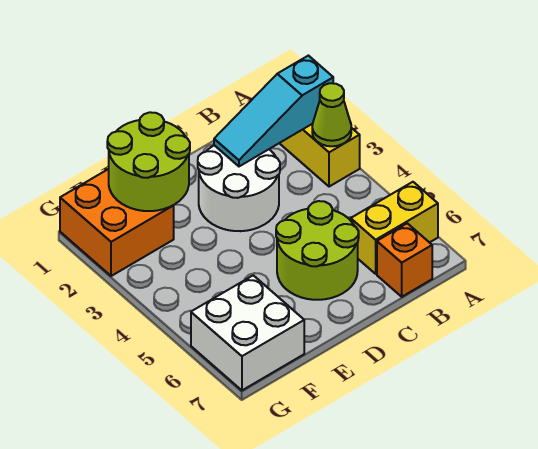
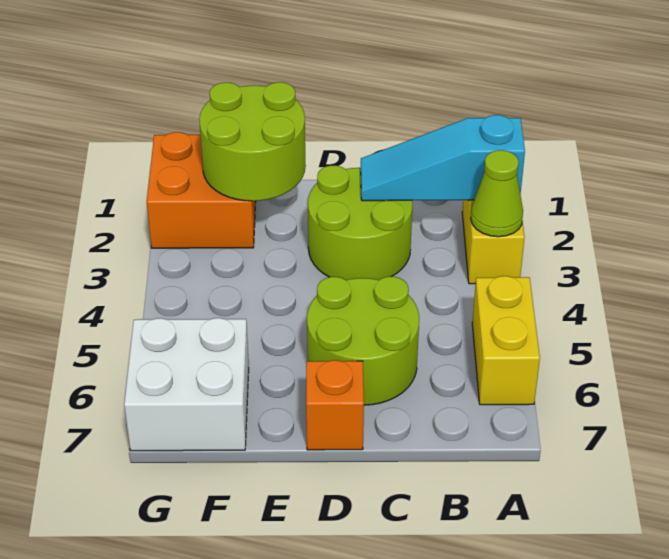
yellow 1x2 brick [351,182,438,274] -> yellow 1x2 brick turned to [472,276,540,405]
orange 1x1 brick [377,223,432,297] -> orange 1x1 brick moved to [306,360,364,450]
white 2x2 round brick [198,145,280,231] -> lime 2x2 round brick [308,166,413,280]

